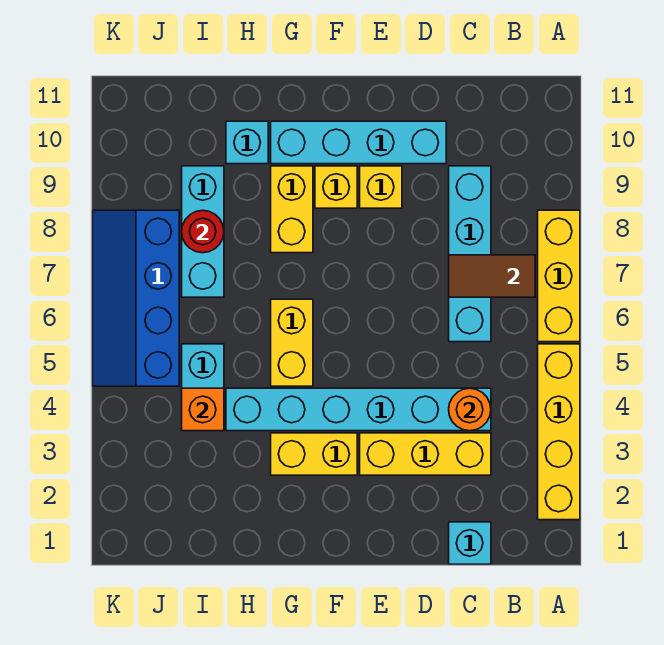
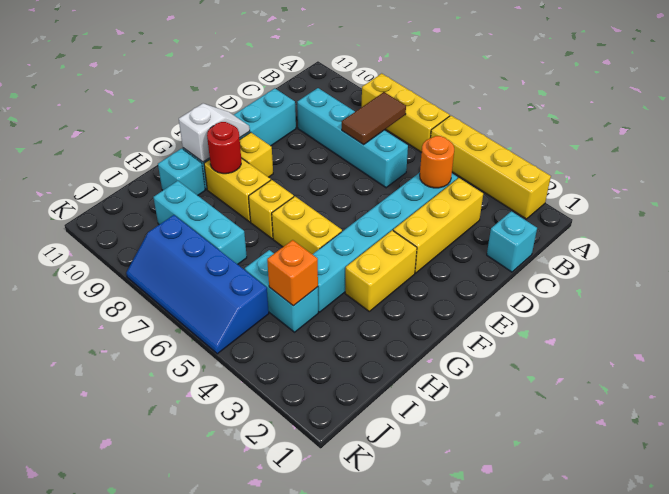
yellow 1x1 brick [360,166,402,208] -> yellow 1x1 brick moved to [249,180,294,239]
none -> white 1x2 slope [179,104,250,162]
red 1x1 round brick [182,210,224,253] -> red 1x1 round brick moved to [207,122,241,174]

